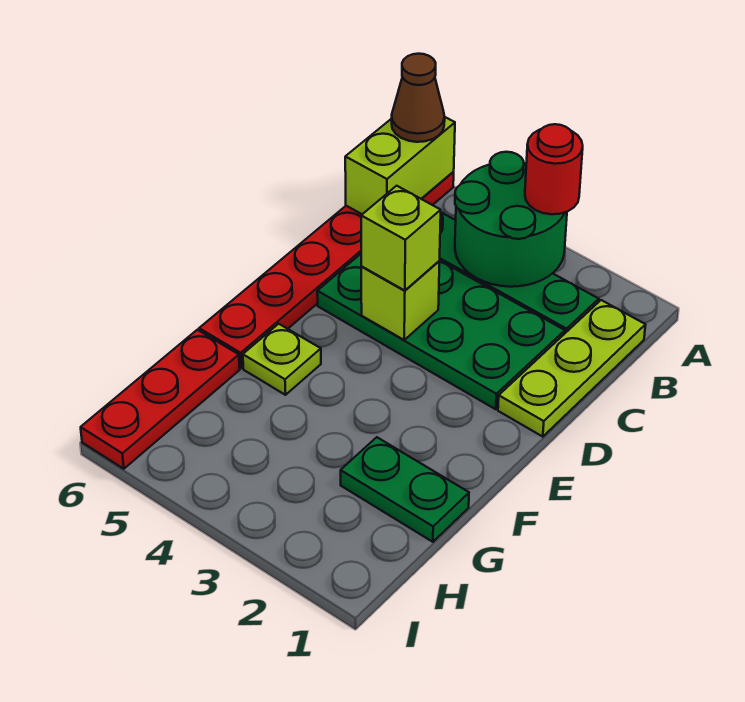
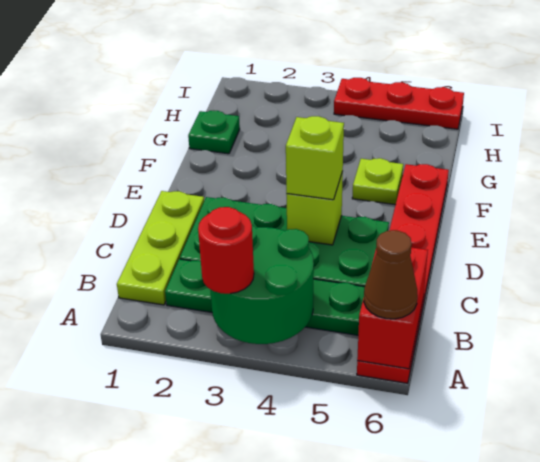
lime 1x2 brick [345,117,455,214] -> red 1x2 brick [357,247,428,369]
green 1x2 plate [341,437,469,542] -> green 1x1 plate [188,111,240,154]
red 1x3 plate [81,330,240,469] -> red 1x3 plate turned to [334,78,464,129]

